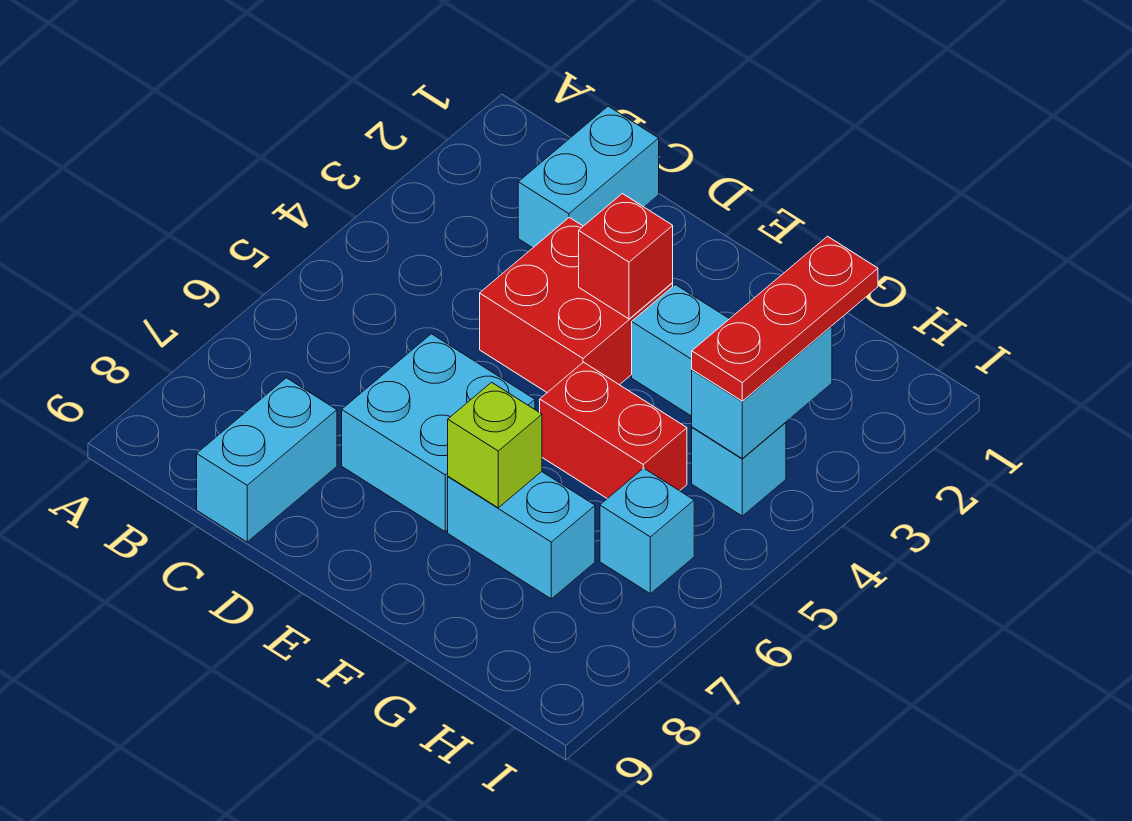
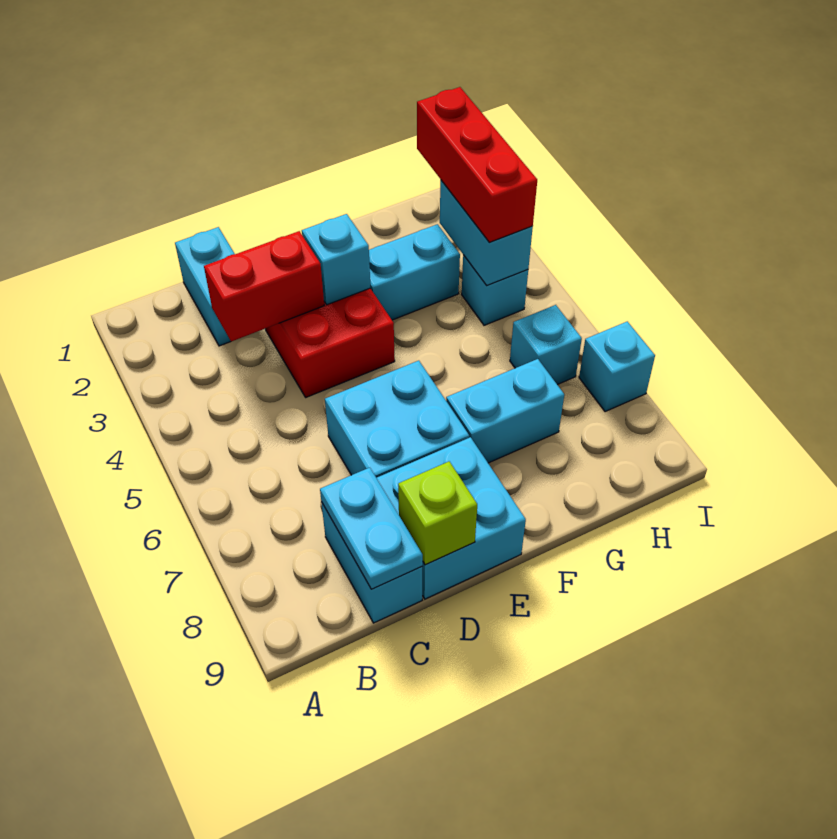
none -> cyan 1x2 plate [320,468,423,589]
none -> cyan 2x2 brick [377,437,526,599]
red 1x1 brick [579,194,673,319] -> cyan 1x1 brick [302,214,371,305]
red 1x2 brick [540,362,687,499] -> red 1x2 brick moved to [204,231,324,341]
lime 1x1 brick [448,382,542,508] -> lime 1x1 brick moved to [398,462,477,565]
red 1x3 plate [692,236,878,401] -> red 1x3 brick [417,87,537,242]
none -> cyan 1x1 brick [579,321,655,412]

